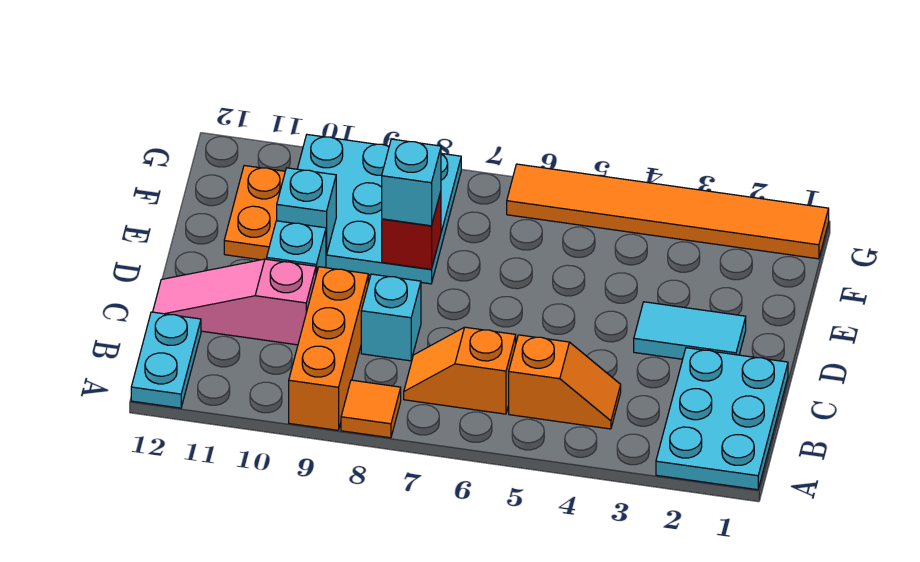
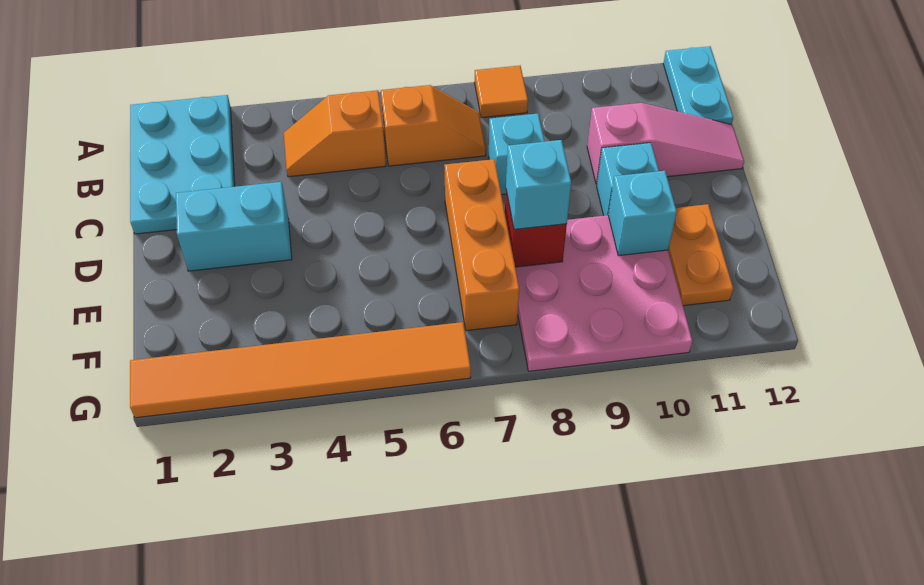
orange 1x3 brick [289,267,368,430] -> orange 1x3 brick moved to [444,159,519,331]
cyan 1x2 tile [634,302,746,359] -> cyan 1x2 brick [176,182,292,271]
cyan 3x3 plate [298,135,461,284] -> pink 3x3 plate [515,215,692,371]

